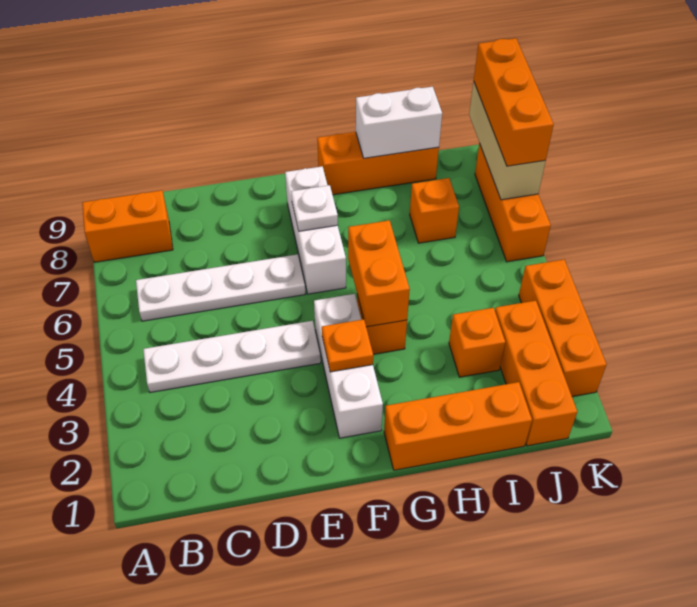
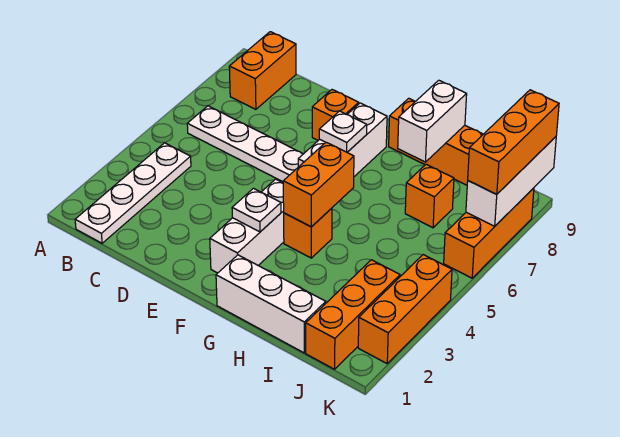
orange 1x2 brick [82,190,173,262] -> orange 1x2 brick turned to [229,32,296,109]
white 1x4 plate [143,321,321,392] -> white 1x4 plate turned to [75,143,191,243]
orange 1x1 plate [322,319,373,372] -> white 1x1 plate [232,188,281,232]
orange 1x3 brick [384,382,532,470] -> white 1x3 brick [216,255,326,353]
white 1x2 brick [356,87,442,158] -> white 1x2 brick turned to [398,80,467,162]
orange 1x1 brick [449,308,505,377] -> orange 1x1 brick moved to [312,90,359,140]
tan 1x3 brick [469,81,546,200] -> white 1x3 brick [466,137,556,226]

